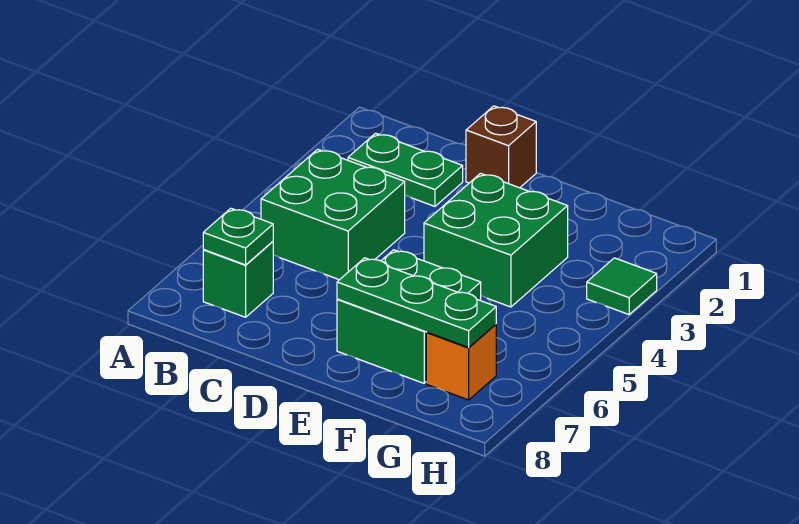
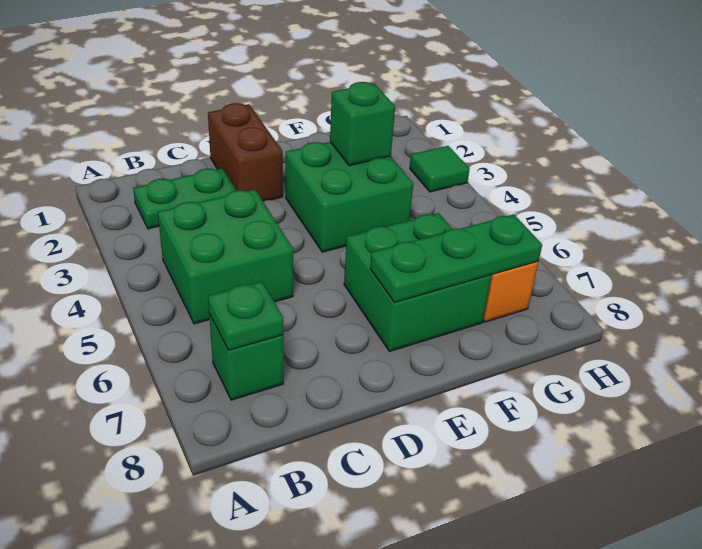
brown 1x1 brick [466,106,536,188] -> brown 1x2 brick [208,103,283,201]
none -> green 1x1 brick [330,82,395,166]

